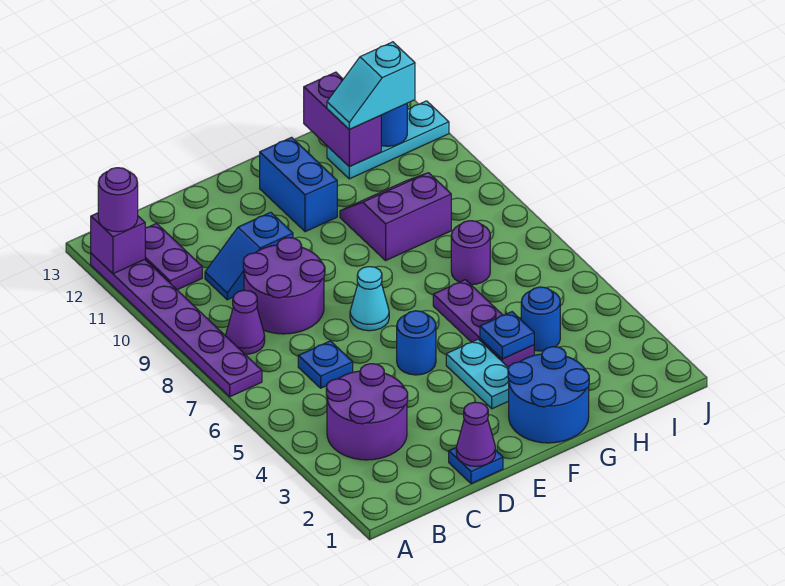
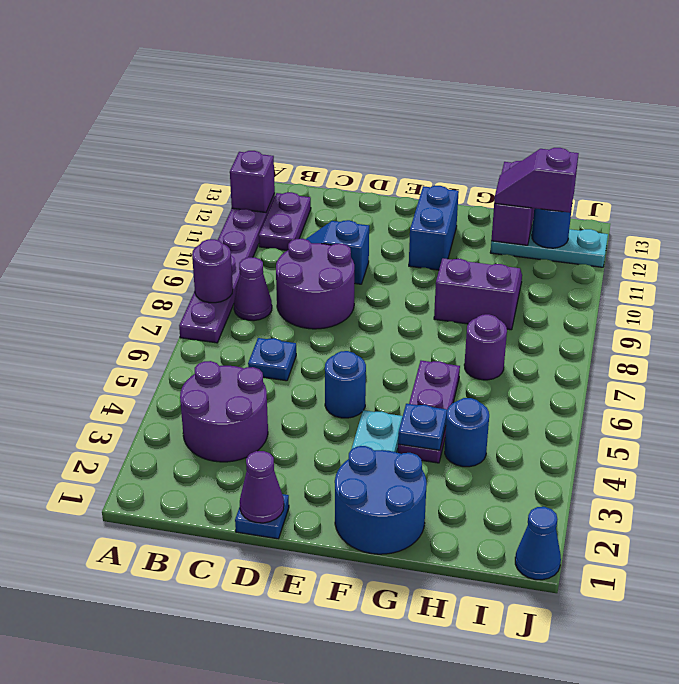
purple 1x1 round brick [98,168,138,232] -> purple 1x1 round brick moved to [192,239,233,303]
cyan 1x1 cone [350,267,389,331] -> none
cyan 1x2 slope [327,42,415,129] -> purple 1x2 slope [494,148,579,213]
none -> blue 1x1 cone [515,507,561,580]

